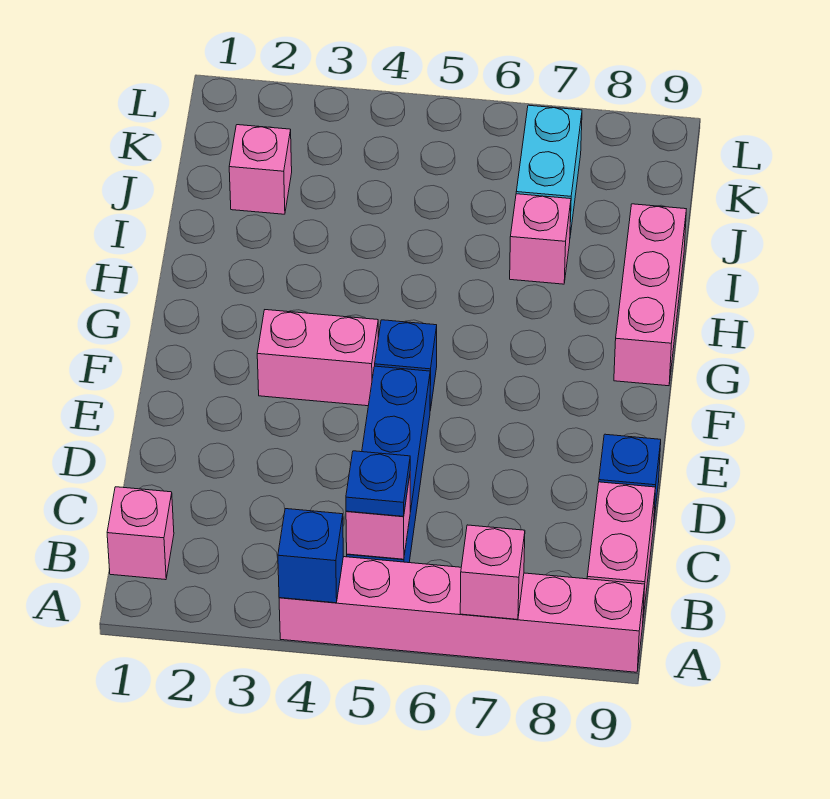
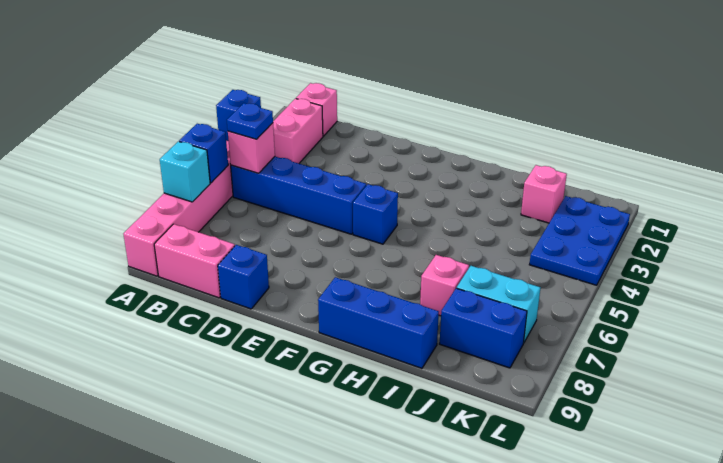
none -> blue 1x1 brick [179,124,228,183]
pink 1x1 brick [460,525,525,619] -> cyan 1x1 brick [160,141,210,202]
pink 1x2 brick [257,310,378,406] -> pink 1x2 brick moved to [273,99,323,163]
pink 1x3 brick [614,204,686,386] -> blue 1x3 brick [318,277,439,368]
none -> blue 1x2 brick [440,288,527,368]
none -> blue 2x3 plate [529,196,630,285]

